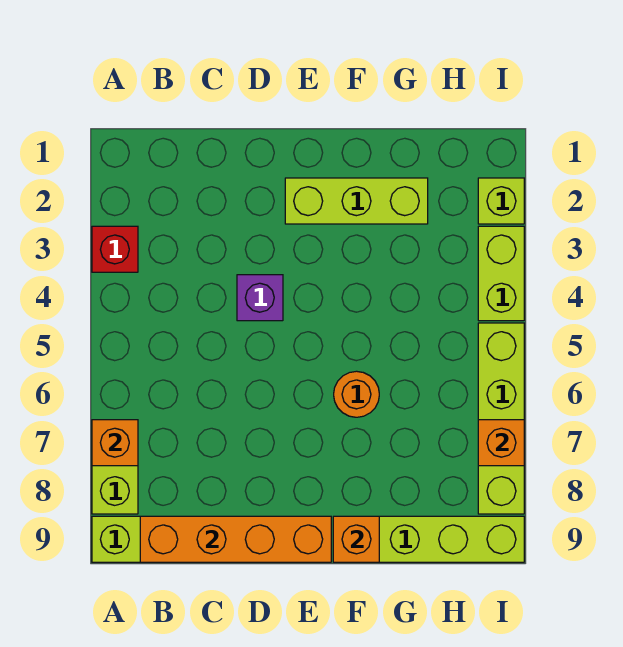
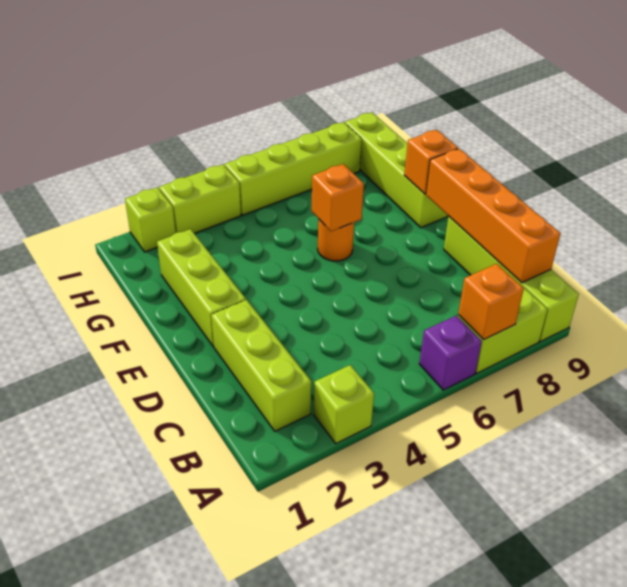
red 1x1 brick [92,226,138,272] -> lime 1x1 brick [314,365,374,444]
none -> lime 1x3 brick [211,300,311,431]
purple 1x1 brick [237,275,283,321] -> purple 1x1 brick moved to [419,316,482,390]
orange 1x1 brick [478,420,524,466] -> orange 1x1 brick moved to [312,164,364,231]

